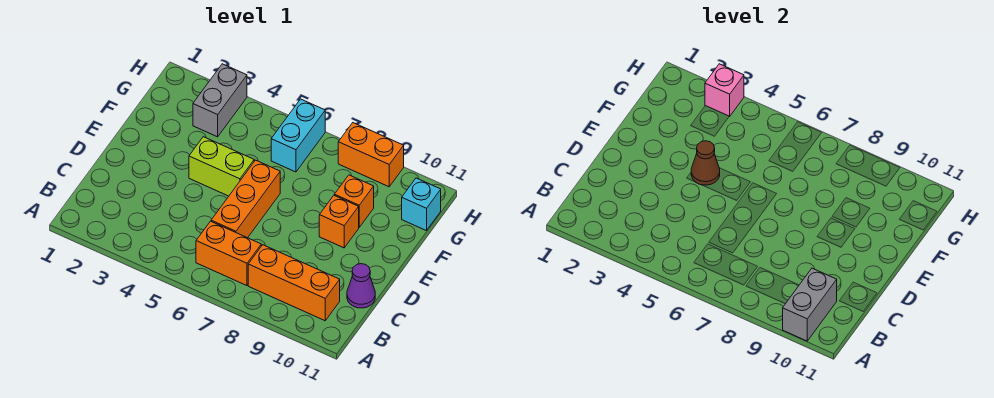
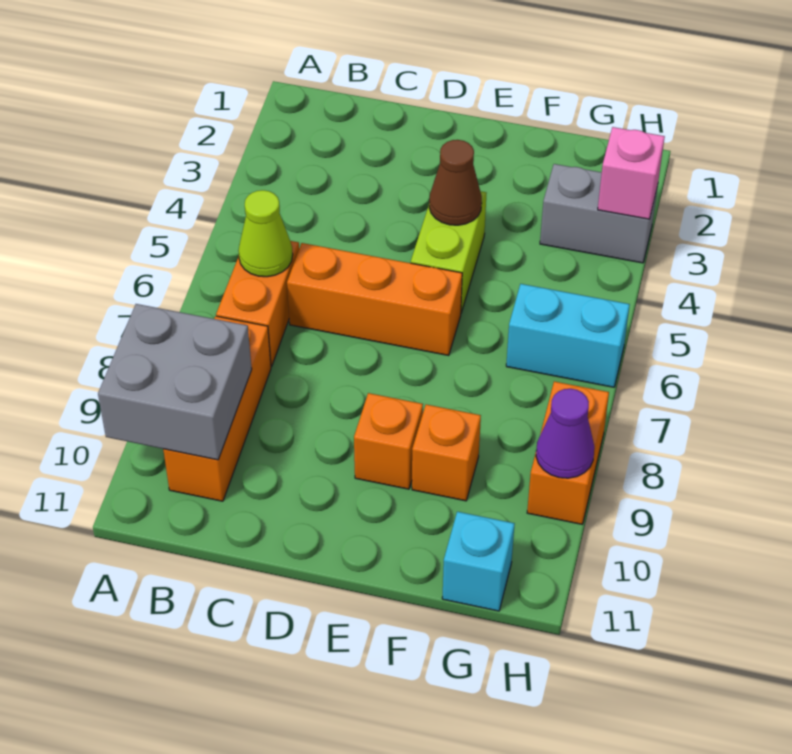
grey 1x2 brick [783,268,837,341] -> grey 2x2 brick [98,304,252,460]
none -> lime 1x1 cone [238,190,293,277]
purple 1x1 cone [347,264,375,308] -> purple 1x1 cone moved to [536,389,594,478]

